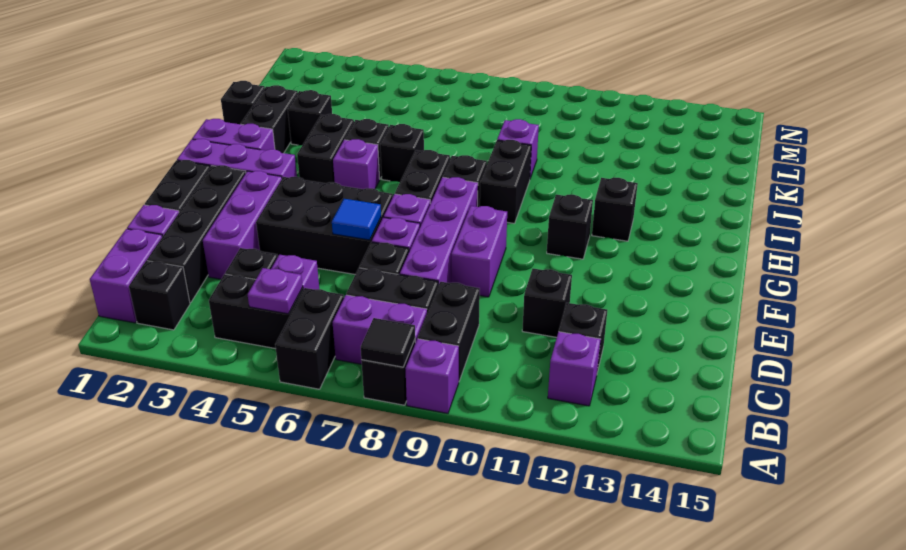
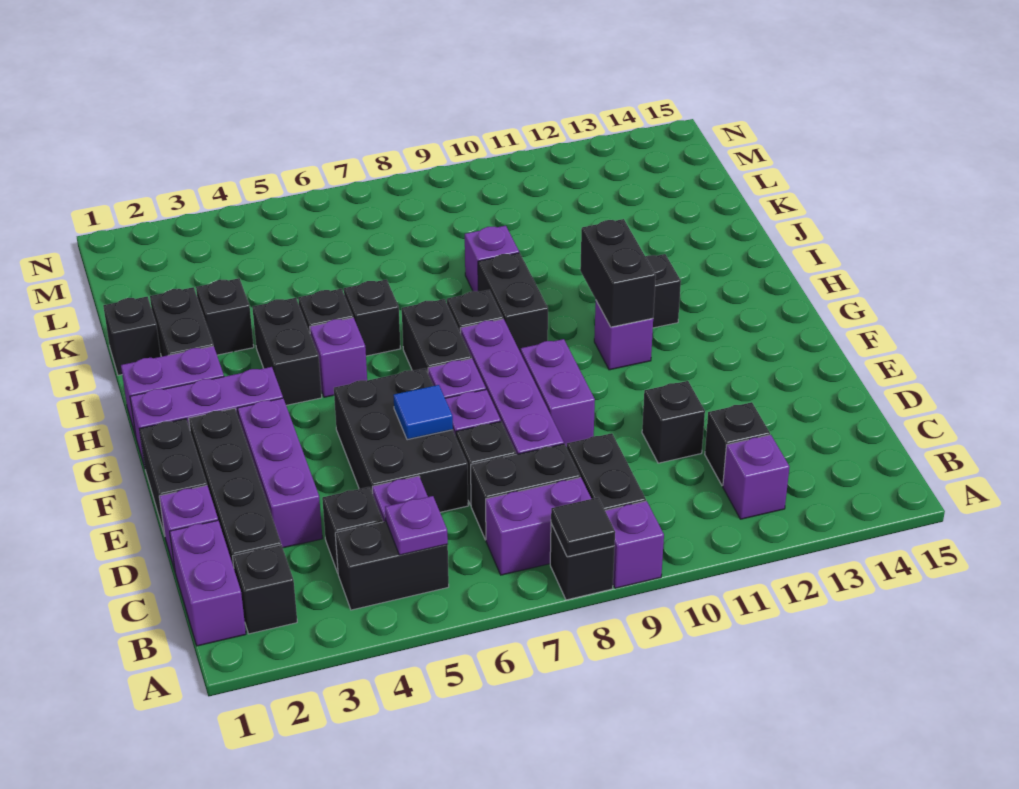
black 1x2 brick [275,288,344,389] -> black 1x2 brick moved to [580,219,656,327]
black 2x3 brick [256,177,393,274] -> black 2x3 brick turned to [334,368,468,512]
black 1x1 brick [547,195,593,259] -> purple 1x1 brick [594,301,653,370]

